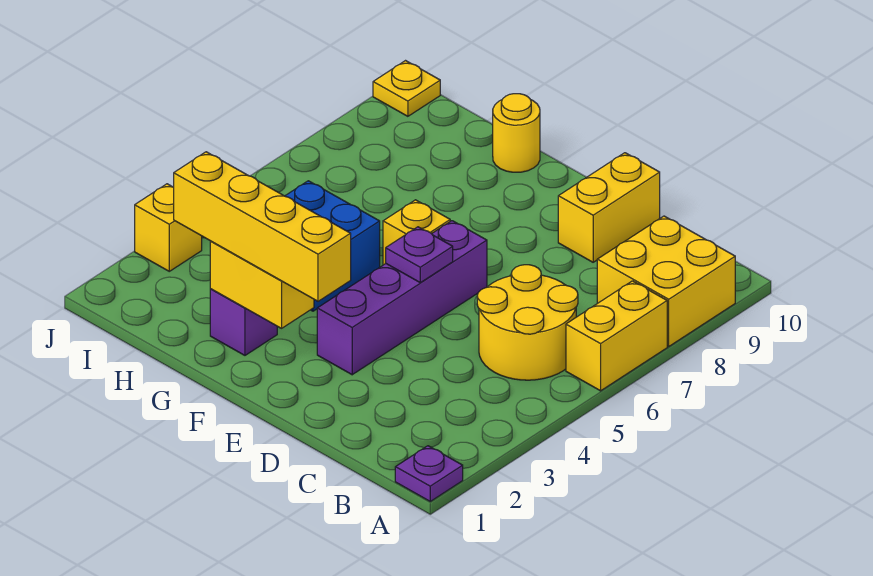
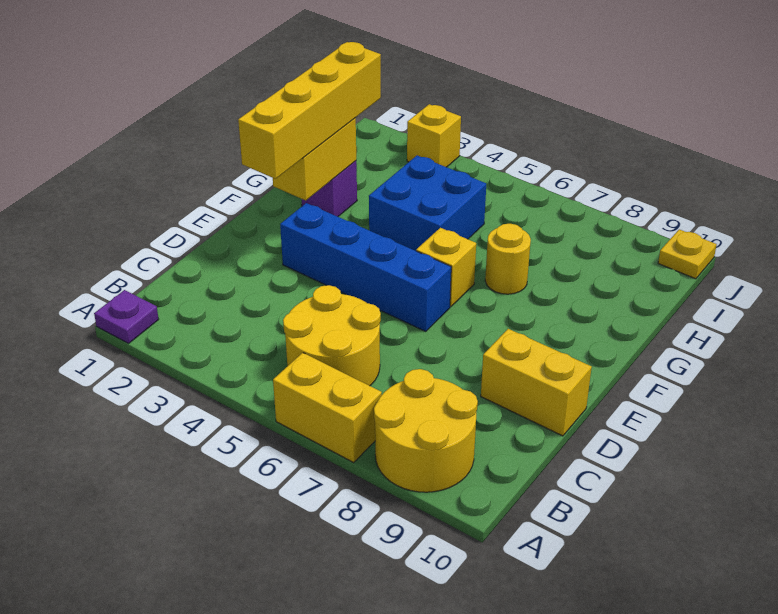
yellow 2x2 brick [597,216,735,346] -> yellow 2x2 round brick [374,369,478,492]
purple 1x4 brick [317,221,487,375] -> blue 1x4 brick [280,203,451,331]
purple 1x1 plate [386,227,453,283] -> none
yellow 1x1 round brick [493,94,540,172] -> yellow 1x1 round brick moved to [485,224,531,294]

